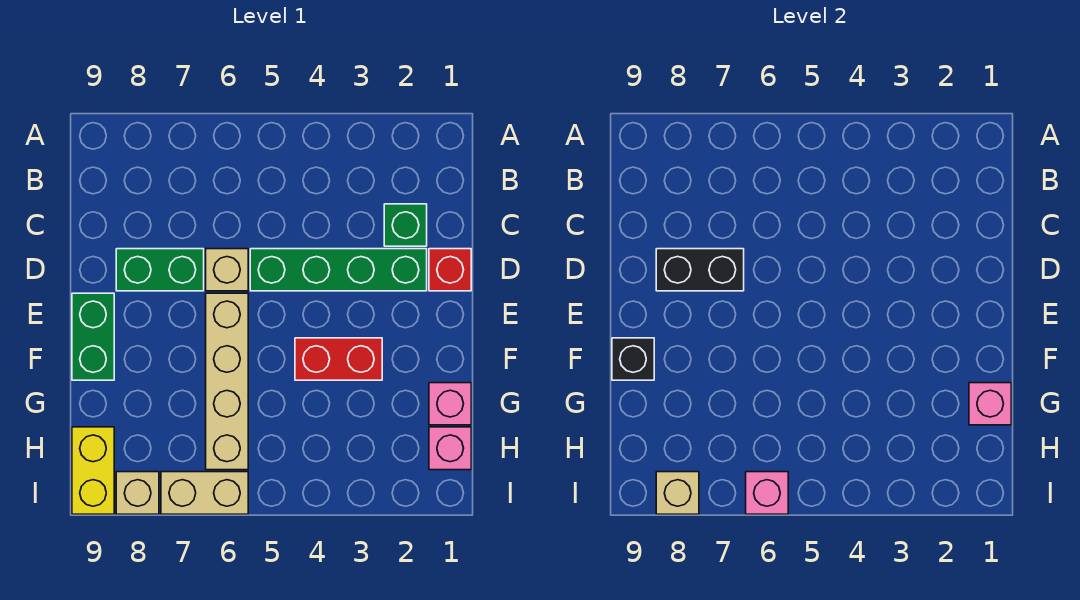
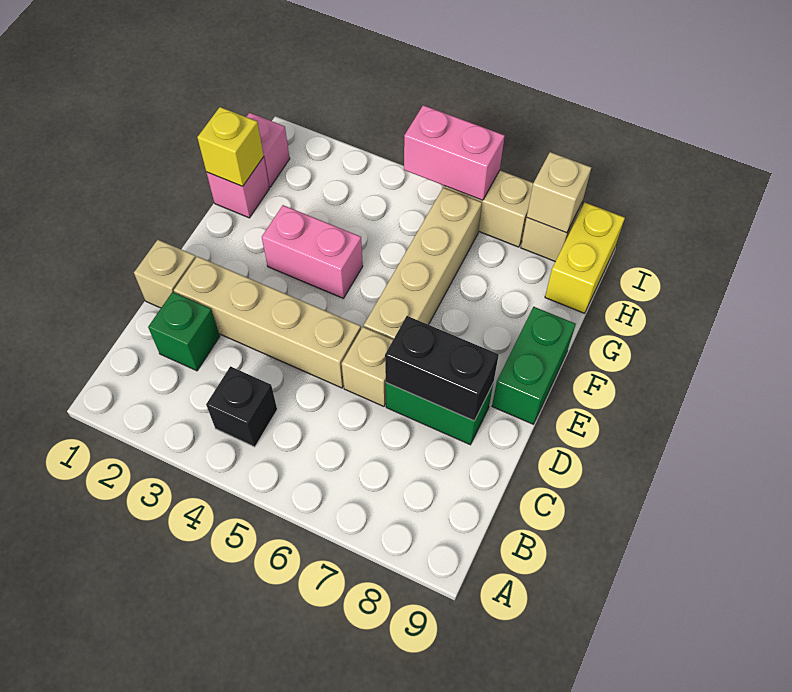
red 1x1 brick [429,249,471,291] -> tan 1x1 brick [134,240,196,308]
green 1x4 brick [250,249,427,291] -> tan 1x4 brick [174,256,361,388]
red 1x2 brick [295,338,382,380] -> pink 1x2 brick [262,205,363,299]
black 1x1 brick [612,338,654,380] -> black 1x1 brick moved to [206,366,277,447]
pink 1x1 brick [969,383,1011,425] -> yellow 1x1 brick [197,107,264,186]
pink 1x1 brick [746,472,788,514] -> pink 1x2 brick [404,105,505,200]

